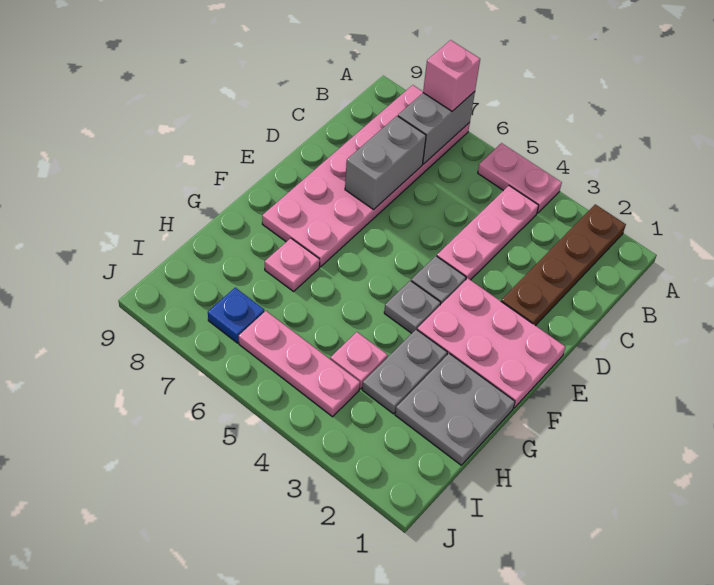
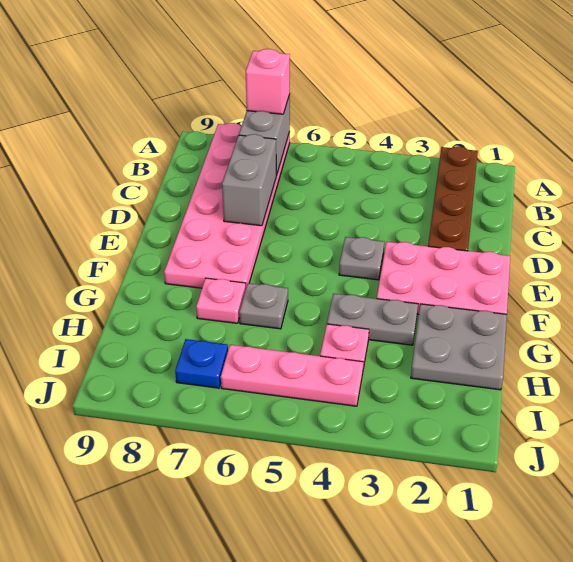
pink 1x2 plate [478,143,562,213] -> none
pink 1x3 plate [437,186,539,280] -> none
grey 1x1 plate [384,281,441,333] -> grey 1x1 plate moved to [239,283,288,329]
grey 1x2 plate [362,330,447,414] -> grey 1x2 plate turned to [327,294,418,345]

